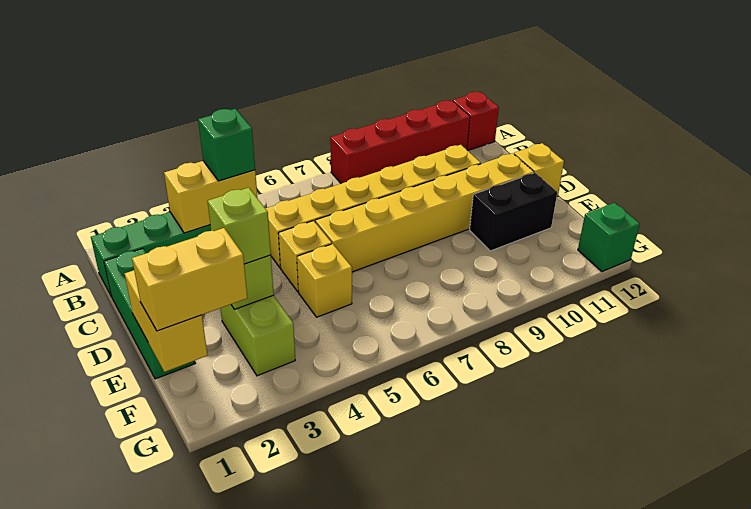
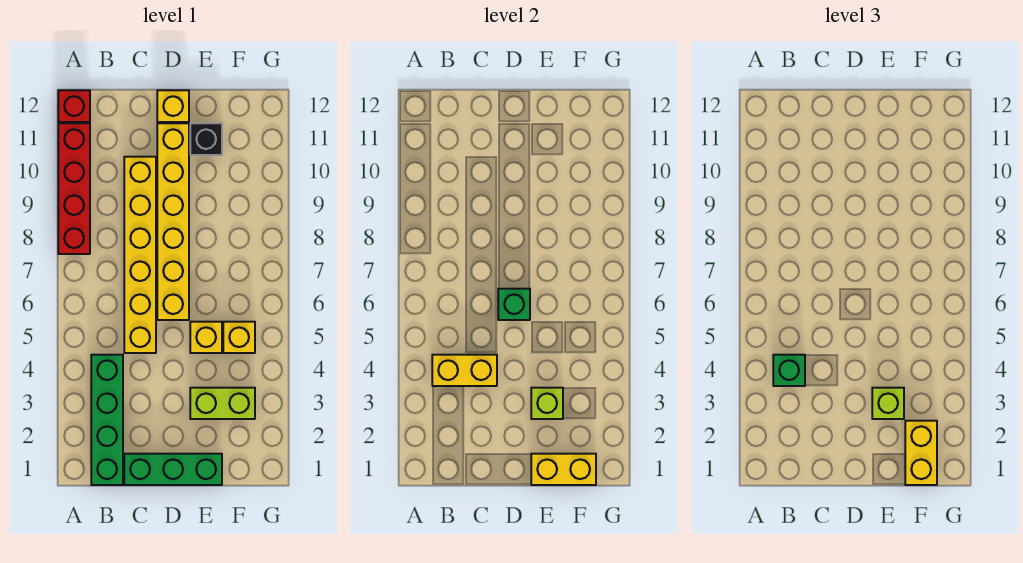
yellow 1x2 brick [164,161,258,233] -> yellow 1x2 brick turned to [432,355,497,386]
yellow 1x1 brick [278,221,332,292] -> yellow 1x1 brick moved to [223,322,255,353]
black 1x2 brick [470,173,557,251] -> black 1x1 brick [190,123,222,155]
green 1x1 brick [578,203,640,272] -> green 1x1 brick moved to [498,289,530,320]

